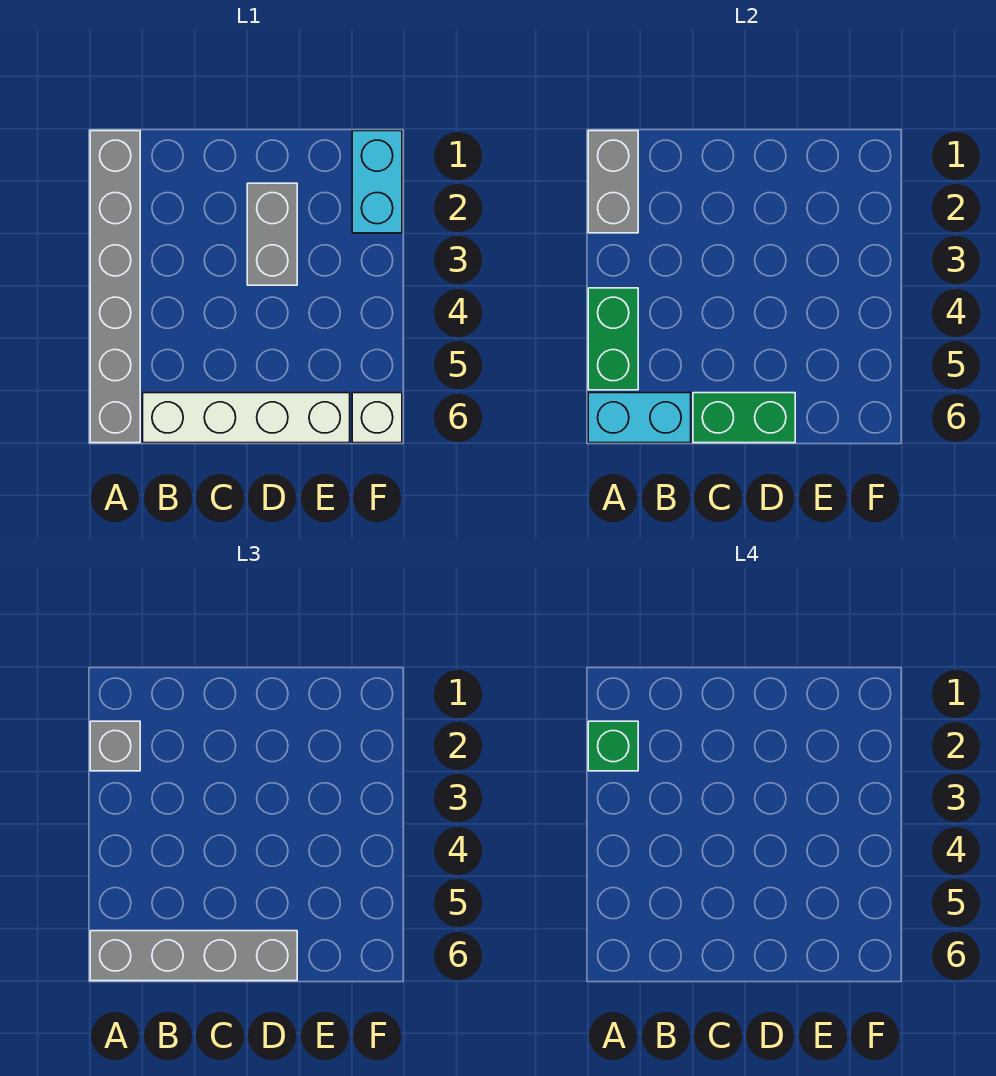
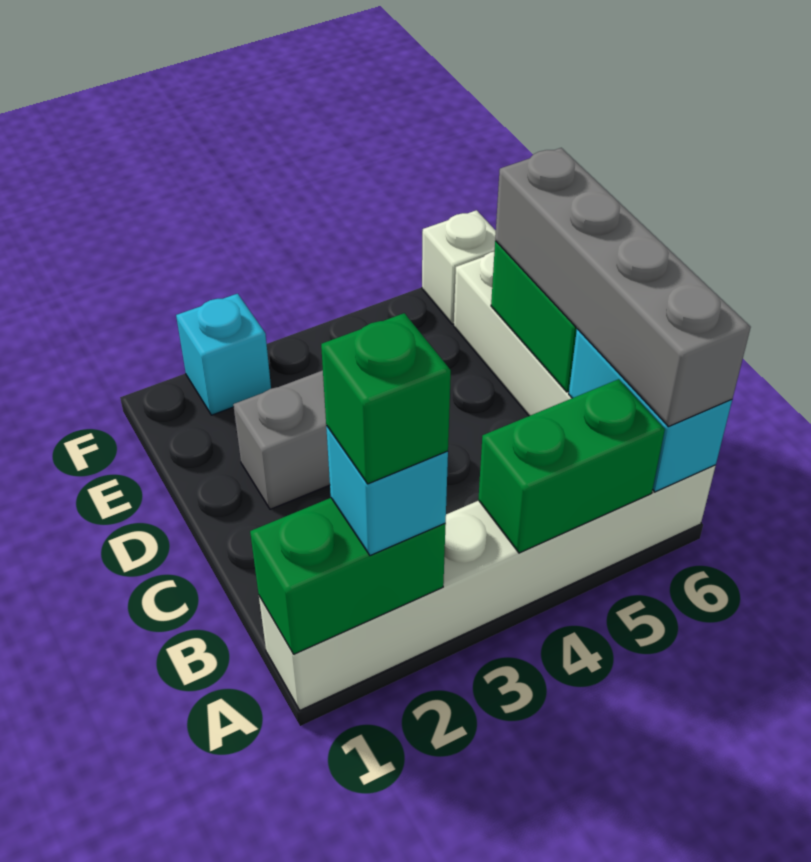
grey 1x6 brick [90,131,140,443] -> white 1x6 brick [259,465,715,710]
grey 1x2 brick [588,131,638,233] -> green 1x2 brick [250,498,446,654]
grey 1x1 brick [90,721,140,771] -> cyan 1x1 brick [326,426,448,556]
cyan 1x2 brick [352,131,402,233] -> cyan 1x1 brick [176,294,271,415]

